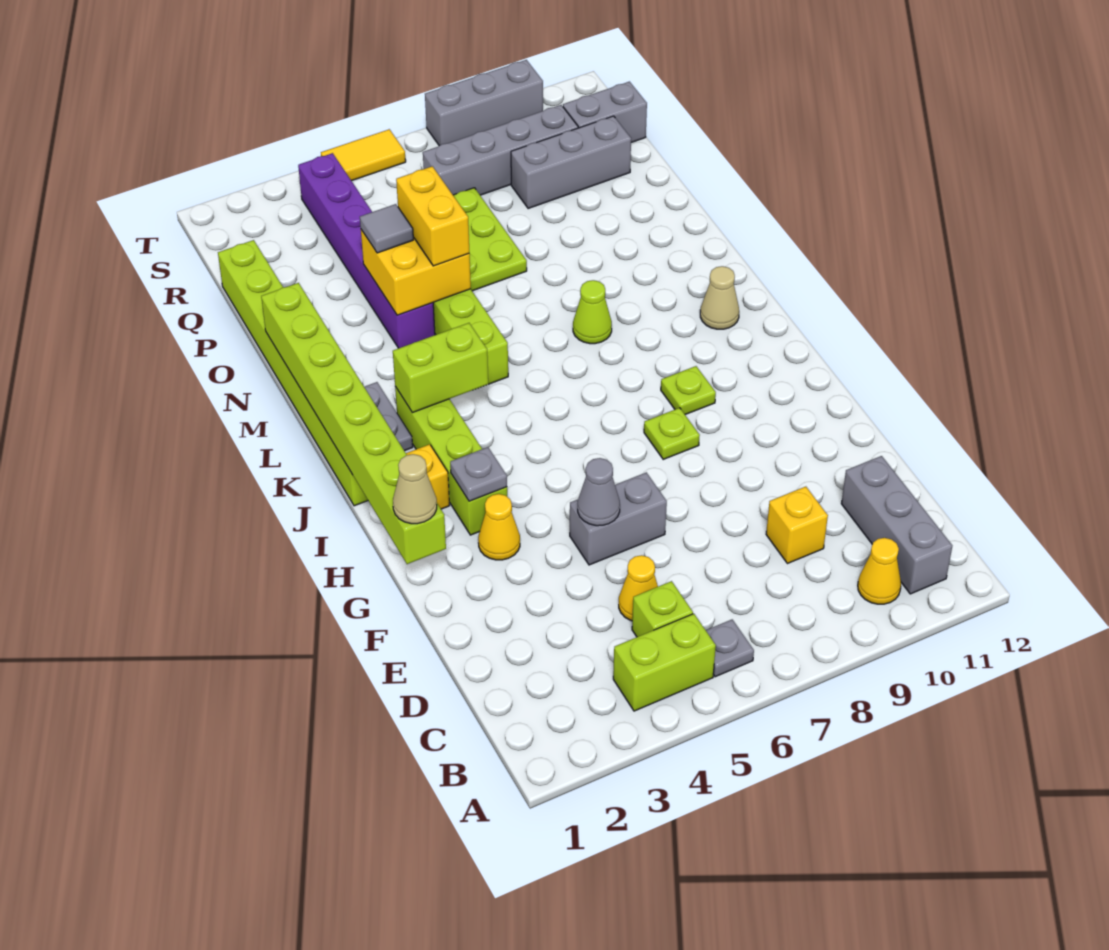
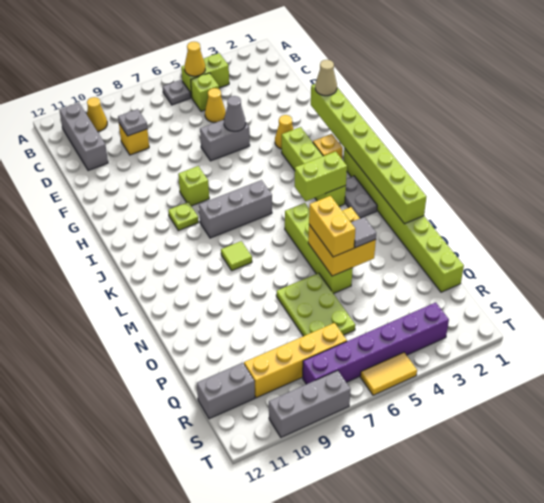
none -> yellow 1x1 cone [185,42,205,76]
grey 1x1 plate [450,447,507,501] -> grey 1x1 plate moved to [118,109,147,136]
lime 1x1 plate [644,408,700,459] -> lime 1x1 brick [178,166,209,206]
tan 1x1 cone [700,266,739,329] -> none
lime 1x1 cone [573,280,612,344] -> lime 1x1 tile [221,241,252,271]
purple 1x6 brick [298,153,435,348] -> purple 1x6 brick turned to [303,302,449,384]
grey 1x3 brick [511,116,631,209] -> grey 1x3 brick moved to [199,180,272,238]
grey 1x4 brick [423,105,578,195] -> yellow 1x4 brick [244,323,347,398]

